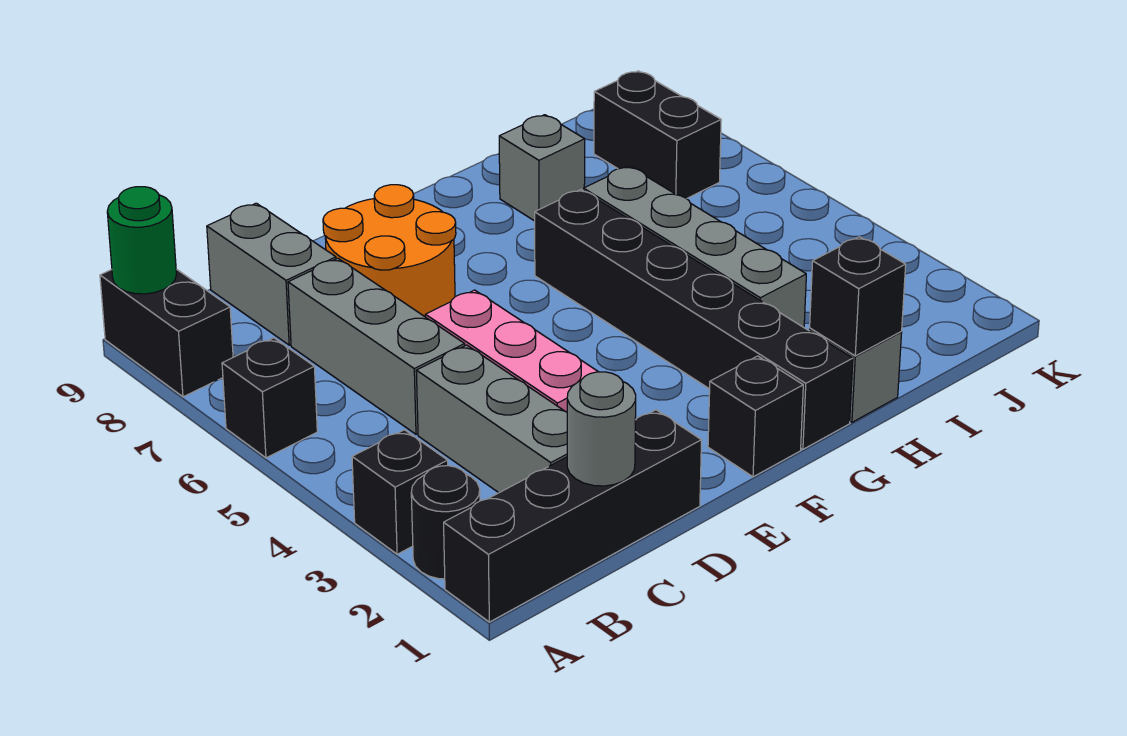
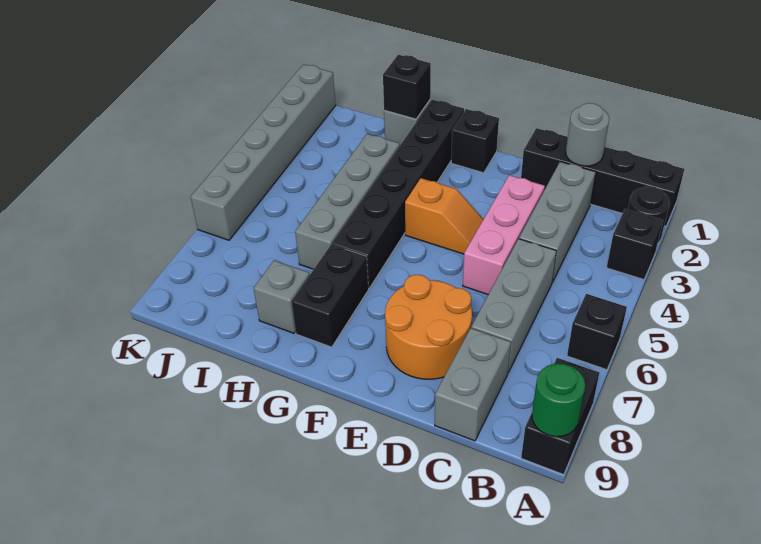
none -> orange 1x2 slope [405,178,483,254]
black 1x2 brick [594,71,721,199] -> black 1x2 brick moved to [292,245,369,347]
none -> grey 1x6 brick [191,64,336,240]

